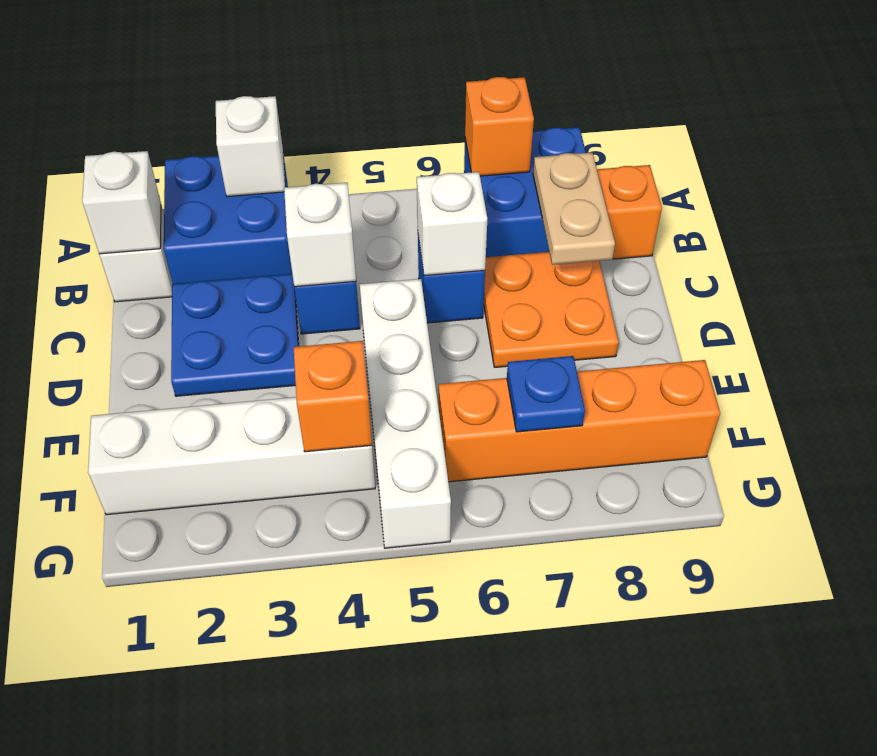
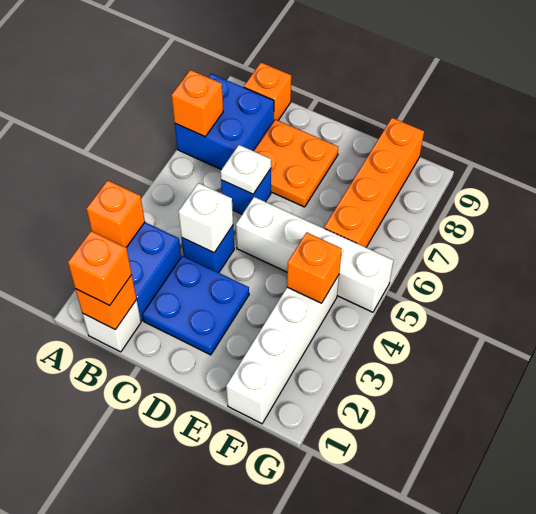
white 1x1 brick [216,96,285,197] -> orange 1x1 brick [87,180,145,248]
white 1x1 brick [82,151,161,254] -> orange 1x1 brick [76,275,136,330]
none -> orange 1x1 brick [68,231,132,305]
tan 1x2 plate [533,152,615,265] -> none
white 1x1 brick [417,172,487,276] -> white 1x1 plate [221,145,271,194]
blue 1x1 plate [507,356,585,432] -> none

